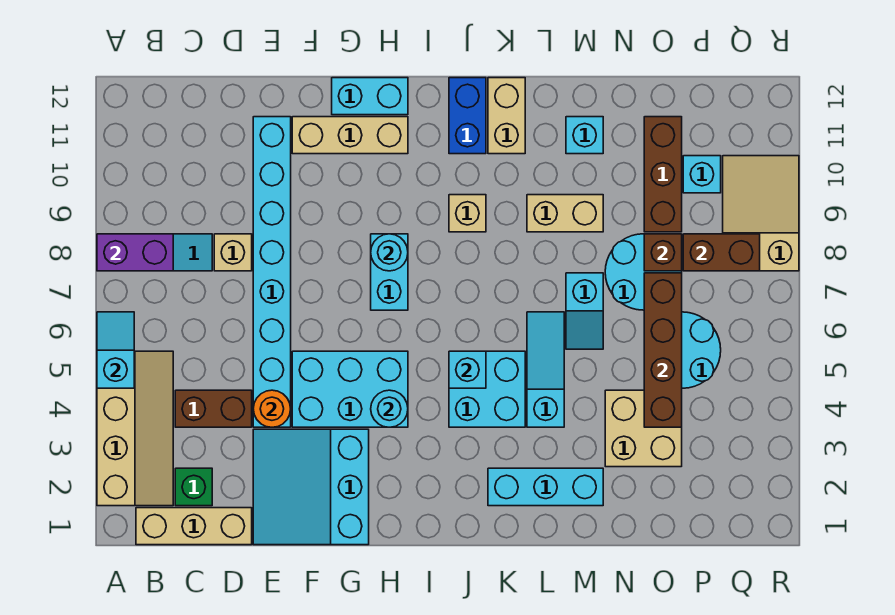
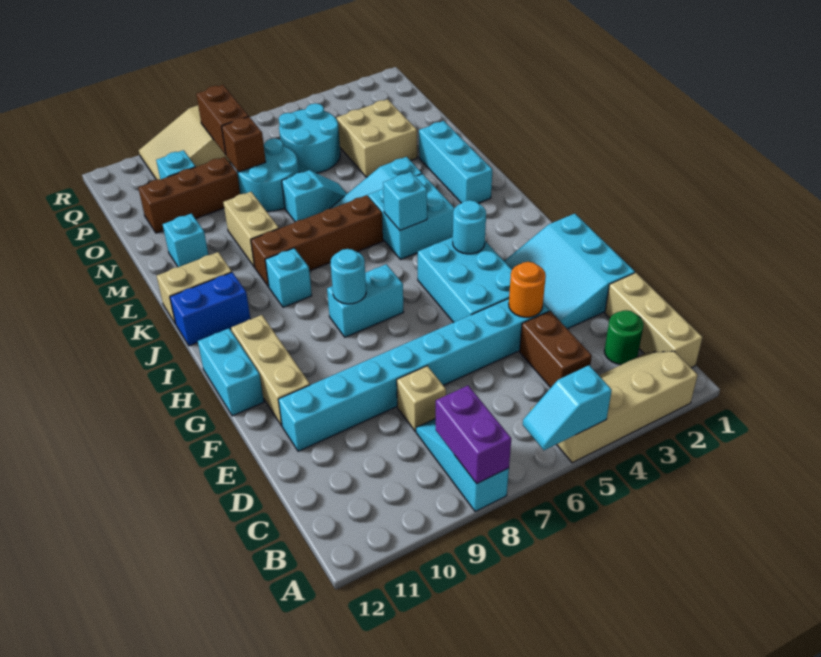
green 1x1 brick [175,468,212,506] -> green 1x1 round brick [604,310,644,365]
cyan 3x3 slope [253,429,369,545] -> cyan 3x3 slope turned to [504,214,635,329]
tan 1x1 brick [449,195,486,232] -> cyan 1x1 brick [265,248,312,307]
brown 1x4 brick [644,273,682,427] -> brown 1x4 brick moved to [251,195,383,287]

